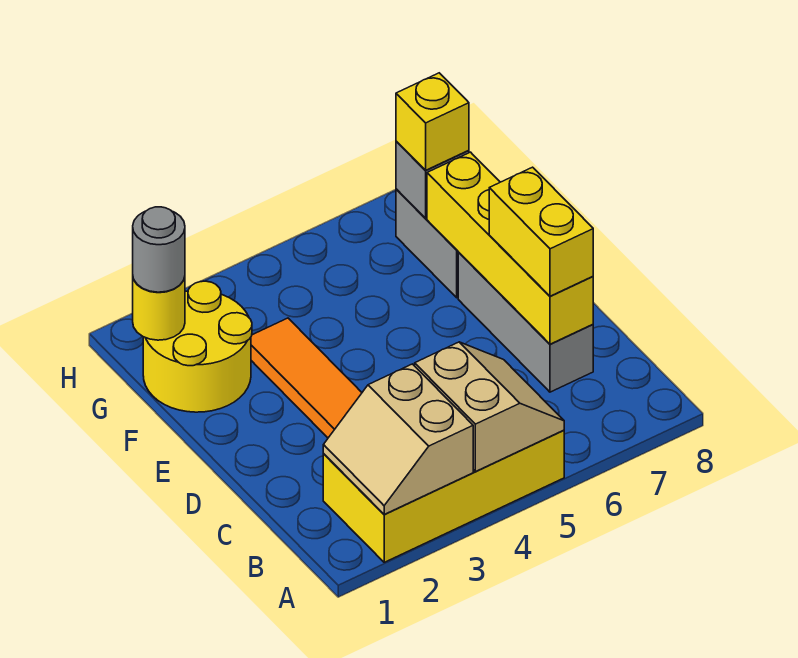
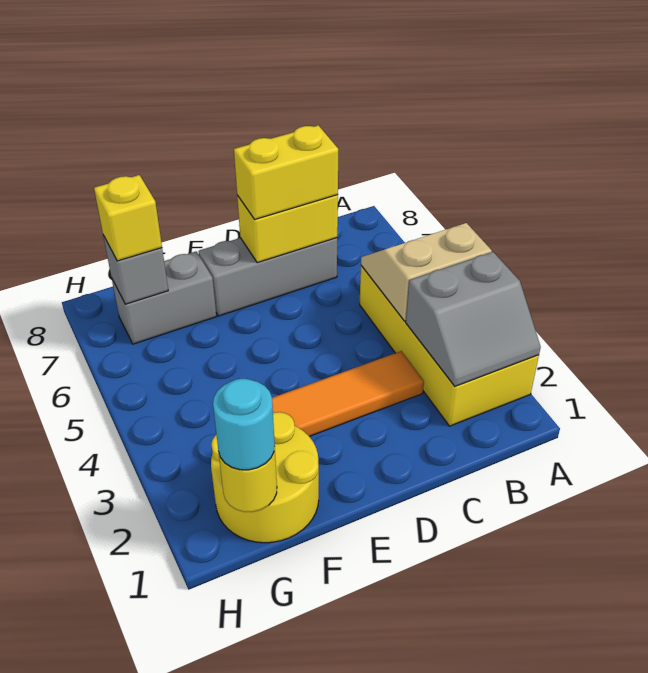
tan 2x2 slope [323,364,473,514] -> grey 2x2 slope [406,252,541,387]
yellow 1x4 brick [427,152,593,344] -> yellow 1x2 brick [237,195,338,263]
grey 1x1 round brick [133,207,185,292] -> cyan 1x1 round brick [213,379,275,470]

